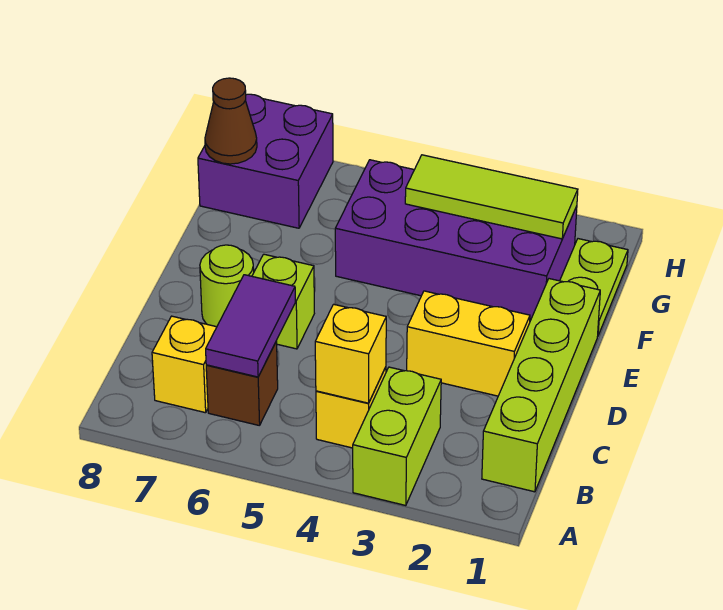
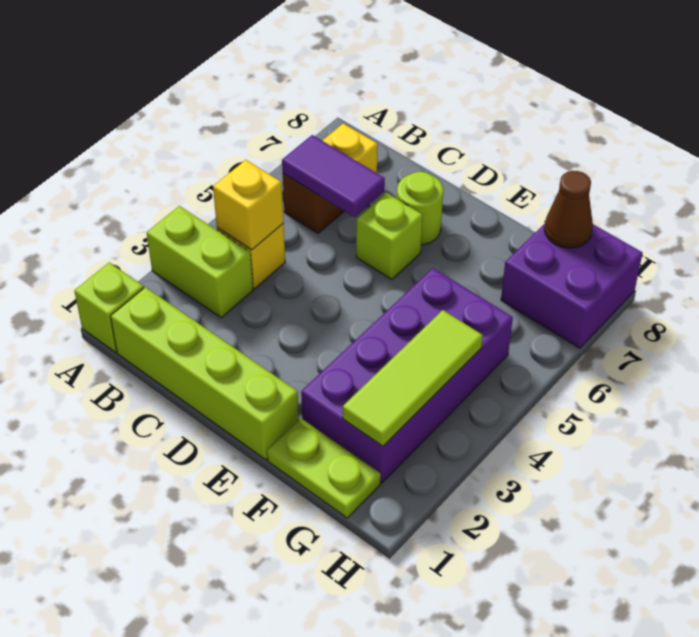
none -> lime 1x1 brick [74,263,144,352]
yellow 1x2 brick [407,291,530,396] -> none

